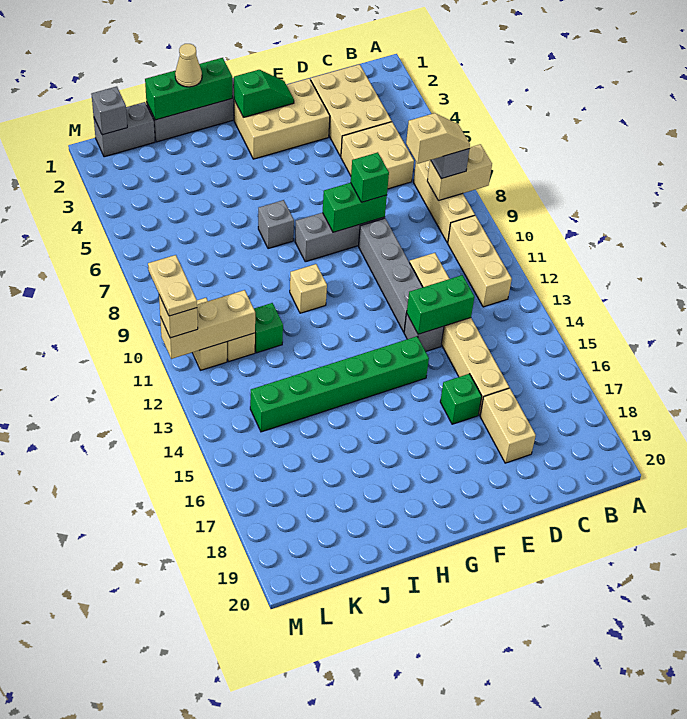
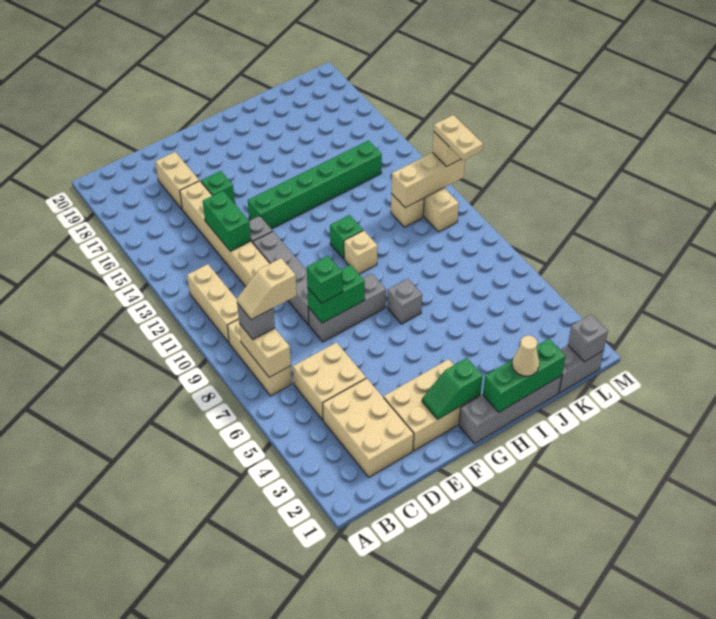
tan 1x2 brick [427,144,492,201] -> tan 1x2 brick turned to [239,323,291,377]
green 1x2 brick [407,275,474,334] -> green 1x2 brick turned to [203,191,251,251]
green 1x1 brick [254,303,283,353] -> green 1x1 brick moved to [330,215,363,259]

